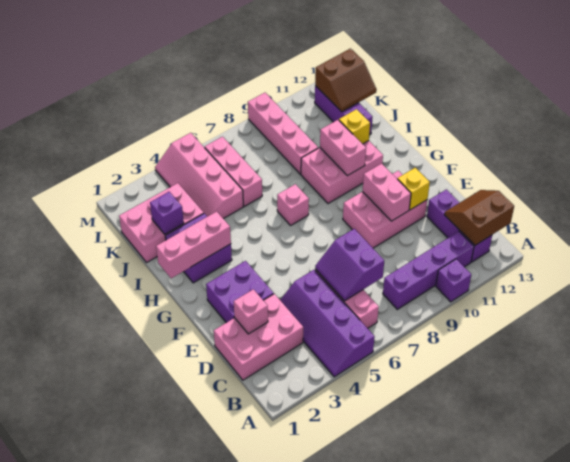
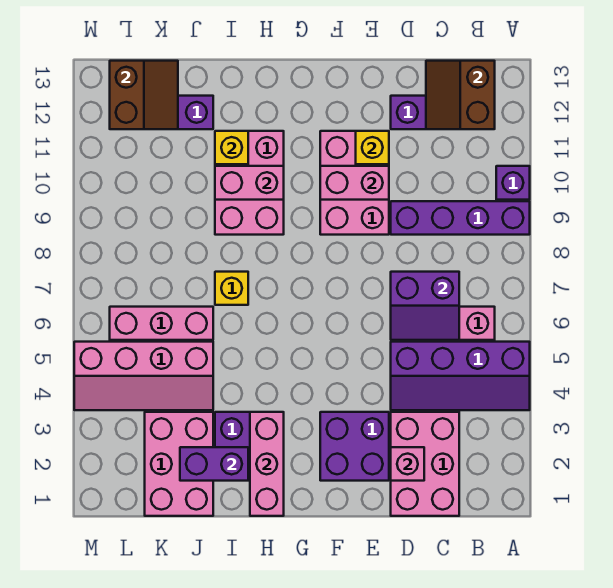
purple 1x4 brick [383,232,474,309] -> purple 1x4 brick turned to [391,201,530,235]
pink 1x1 brick [277,184,309,225] -> none
none -> yellow 1x1 brick [215,272,248,305]
purple 1x1 brick [150,192,184,234] -> purple 1x2 brick [180,447,248,481]
pink 1x4 brick [248,93,318,174] -> none

